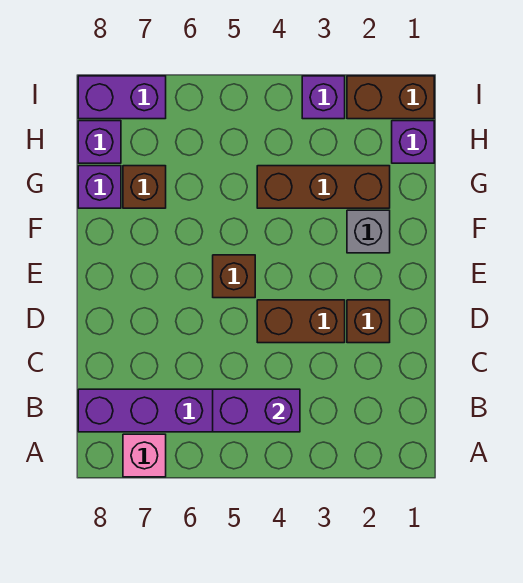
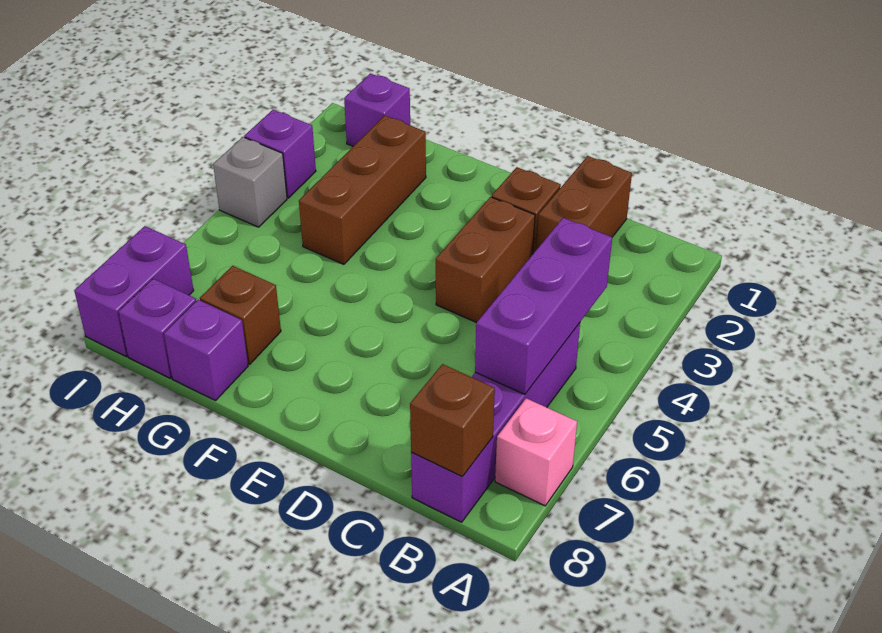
purple 1x2 brick [213,389,300,432] -> purple 1x3 brick [475,218,612,394]
brown 1x1 brick [213,255,255,298] -> brown 1x1 brick moved to [410,364,495,477]
grey 1x1 brick [347,210,390,253] -> grey 1x1 brick moved to [213,137,287,227]
brown 1x2 brick [347,76,434,119] -> brown 1x2 brick moved to [536,156,632,250]

